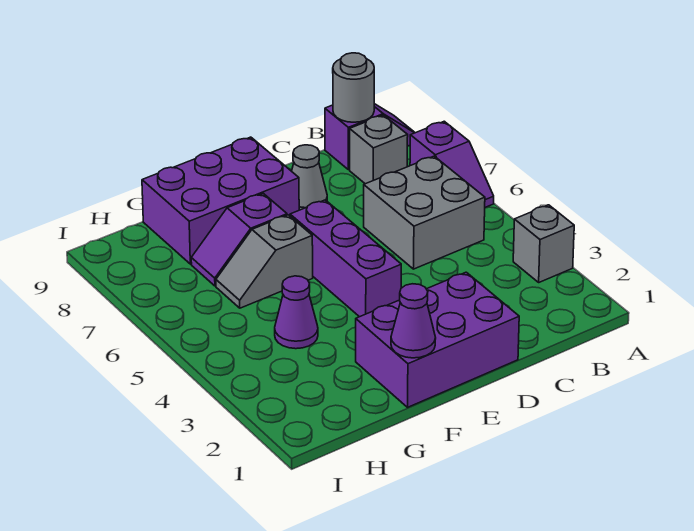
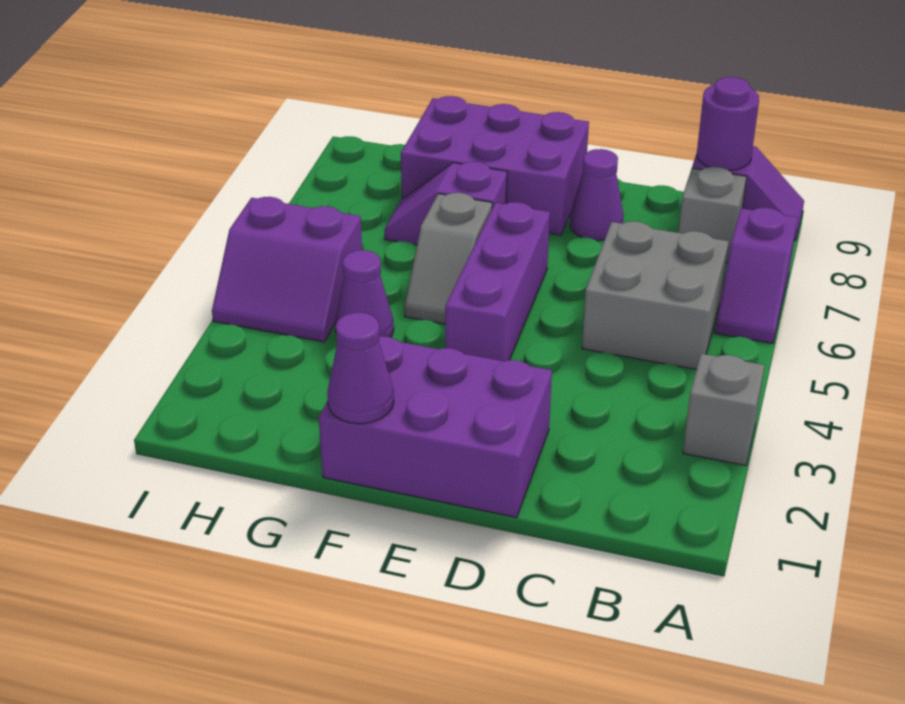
grey 1x1 round brick [333,53,374,122] -> purple 1x1 round brick [697,77,759,171]
grey 1x1 cone [292,145,327,210] -> purple 1x1 cone [570,149,624,241]
grey 1x2 slope [216,215,313,308] -> grey 1x2 slope turned to [404,193,492,324]
none -> purple 2x2 slope [212,197,362,342]

